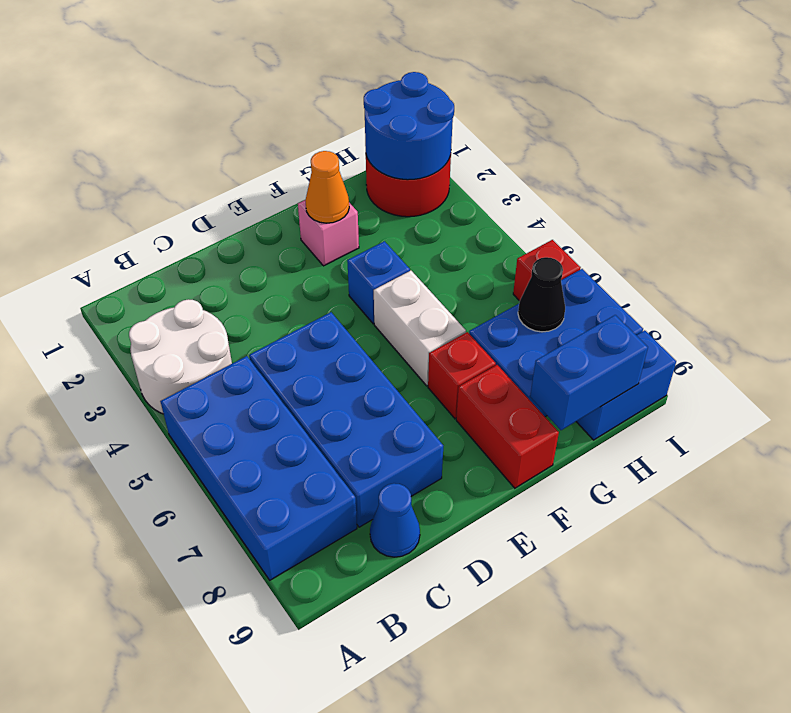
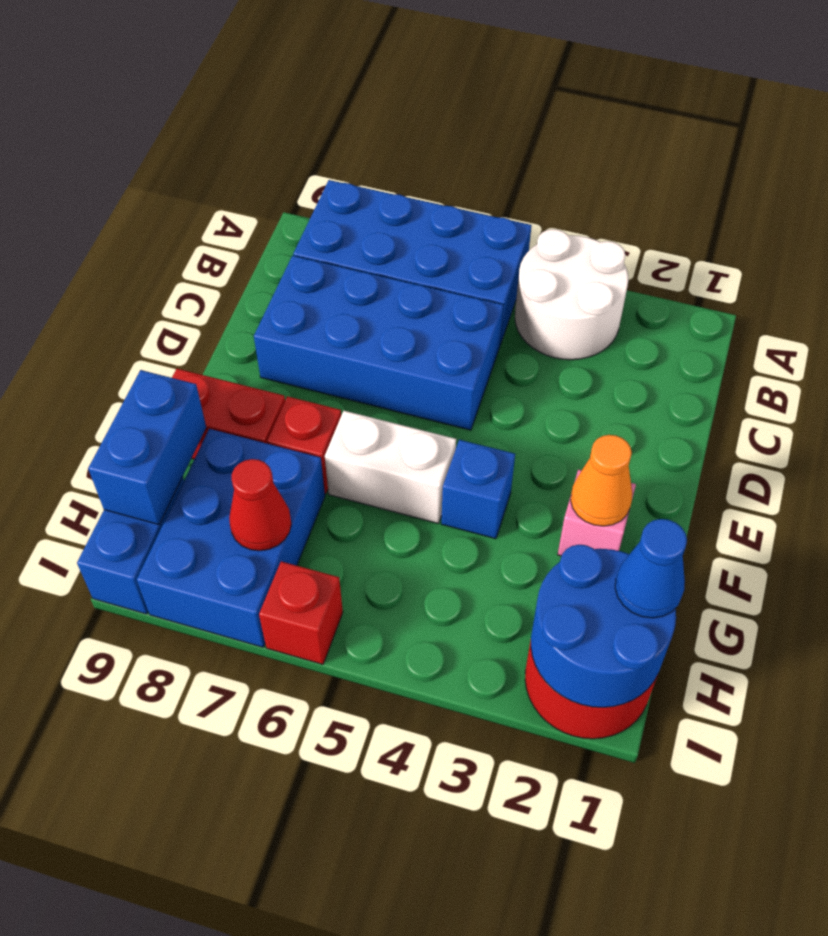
blue 1x1 cone [370,483,420,557] -> blue 1x1 cone moved to [615,519,687,618]
black 1x1 cone [518,257,565,332] -> red 1x1 cone [229,459,291,551]

